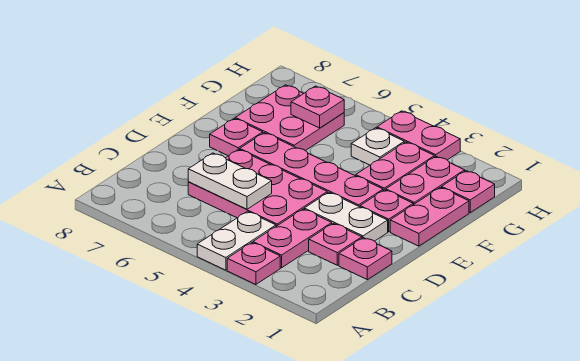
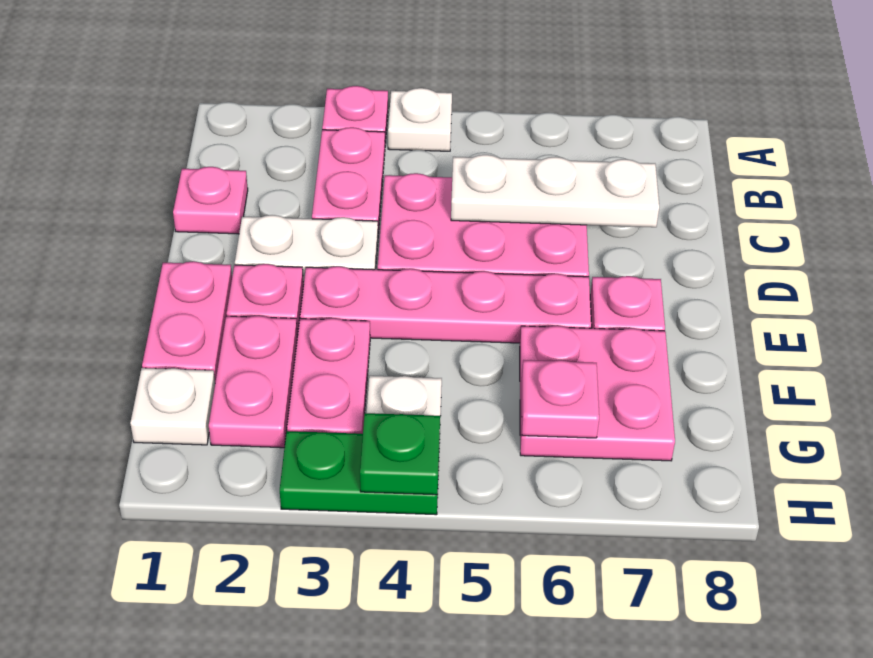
white 1x2 plate [197,211,276,270] -> white 1x1 plate [388,88,452,151]
pink 1x1 plate [309,223,362,265] -> none
white 1x2 plate [188,153,272,209] -> white 1x3 plate [451,155,659,227]
pink 1x1 plate [442,171,495,212] -> white 1x1 plate [130,368,215,445]
pink 1x2 plate [377,111,460,160] -> green 1x2 plate [280,431,439,515]
none -> green 1x1 plate [360,413,440,495]

